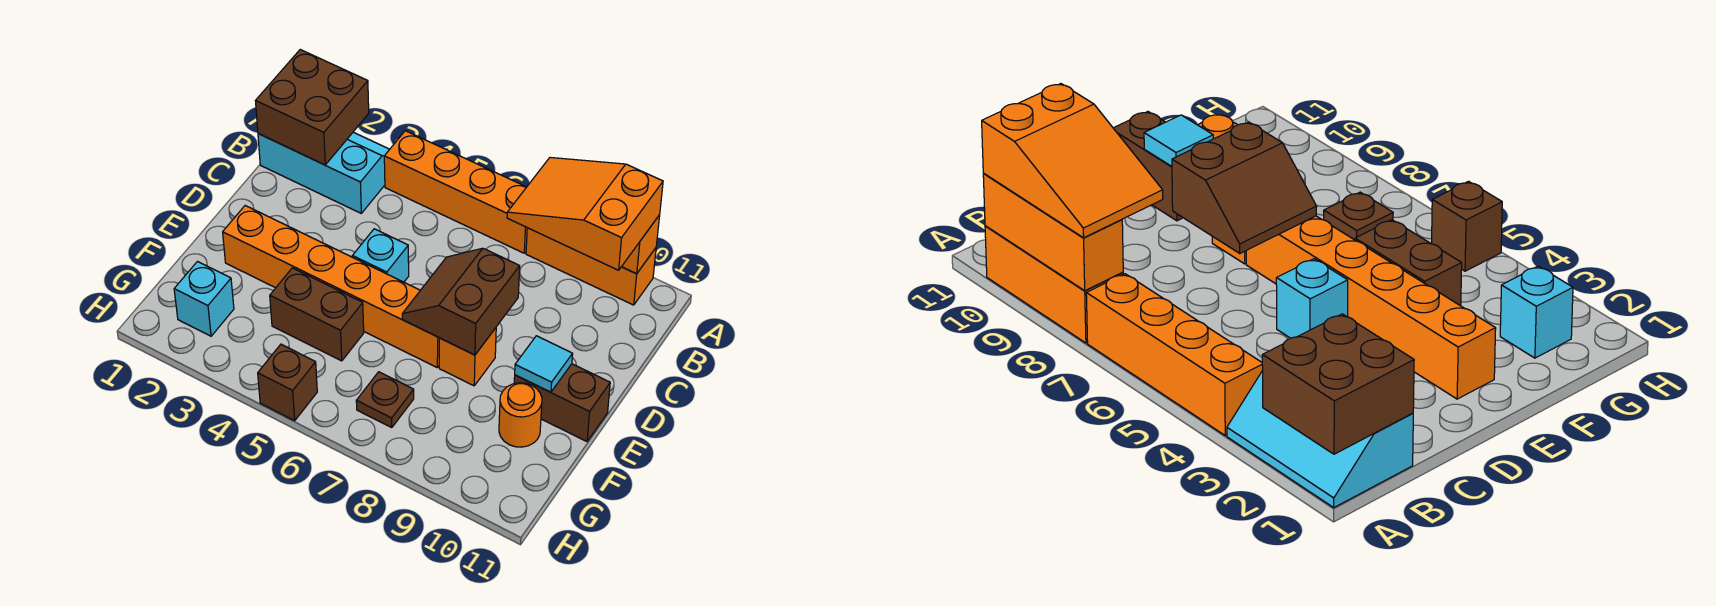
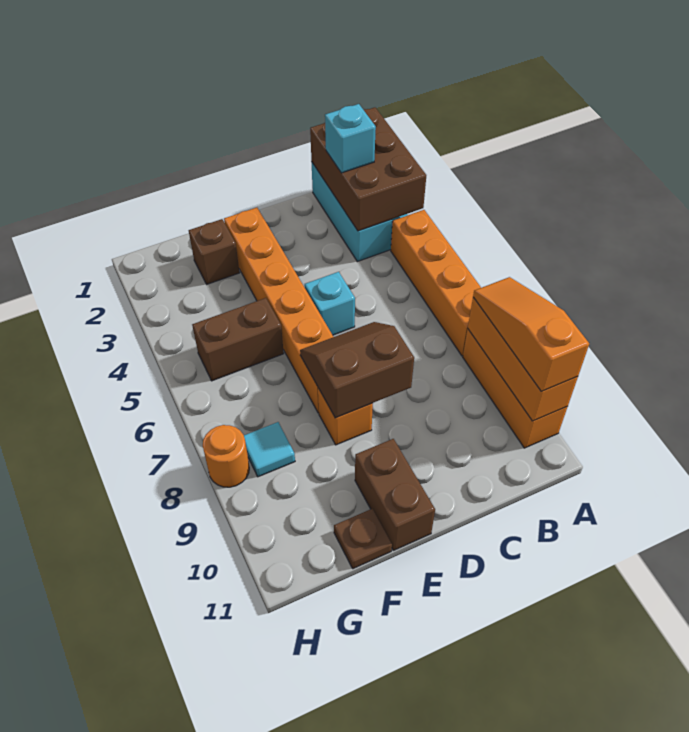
brown 2x2 brick [256,50,369,165] -> brown 2x3 brick [310,107,426,231]
orange 2x3 slope [507,157,663,270] -> orange 1x3 slope [473,277,589,391]
cyan 1x1 tile [515,336,573,392] -> cyan 1x1 tile moved to [244,422,295,477]
brown 1x2 brick [270,268,364,361] -> brown 1x2 brick turned to [192,298,284,381]
orange 1x1 round brick [499,383,542,447] -> orange 1x1 round brick moved to [203,425,249,487]
cyan 1x1 brick [174,262,234,336] -> cyan 1x1 brick moved to [325,104,376,173]
brown 1x1 plate [356,372,414,428] -> brown 1x1 plate moved to [334,509,392,569]
brown 1x1 brick [258,344,317,421] -> brown 1x1 brick moved to [189,219,240,284]

